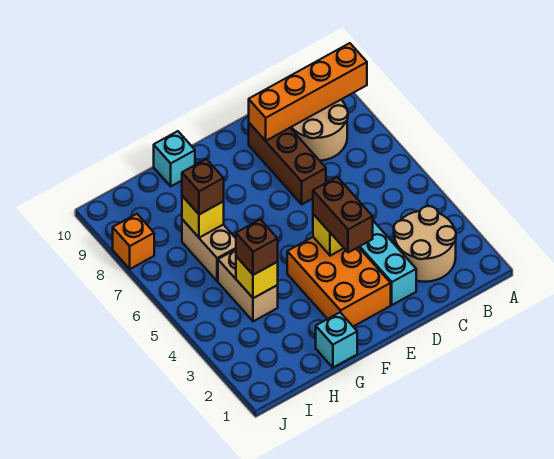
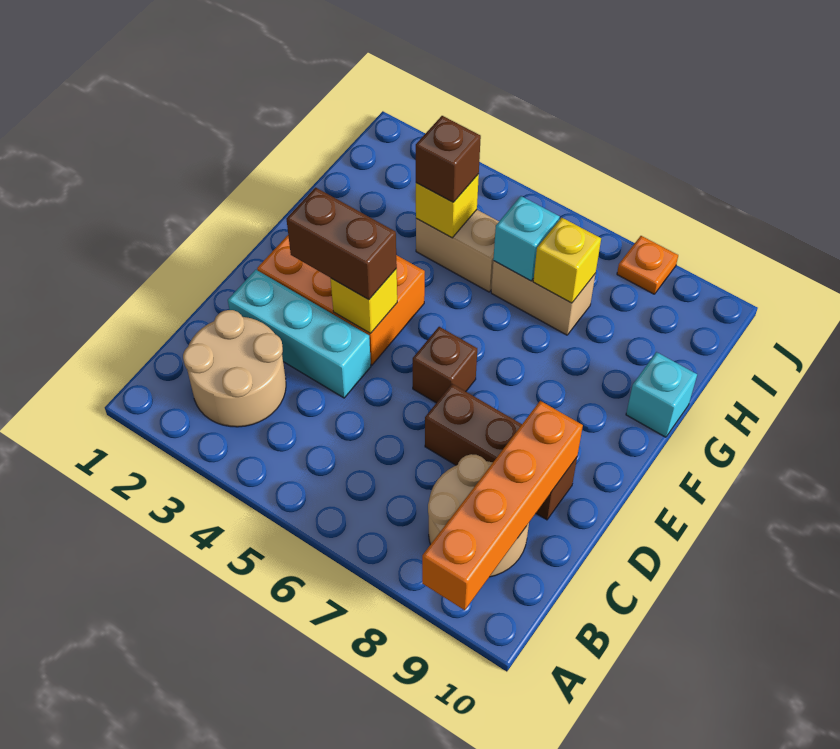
cyan 1x1 brick [316,313,357,368] -> cyan 1x1 brick moved to [493,196,560,281]
brown 1x1 brick [182,159,224,214] -> brown 1x1 brick moved to [413,327,477,403]
orange 1x1 brick [113,214,154,269] -> orange 1x1 plate [617,236,678,294]

